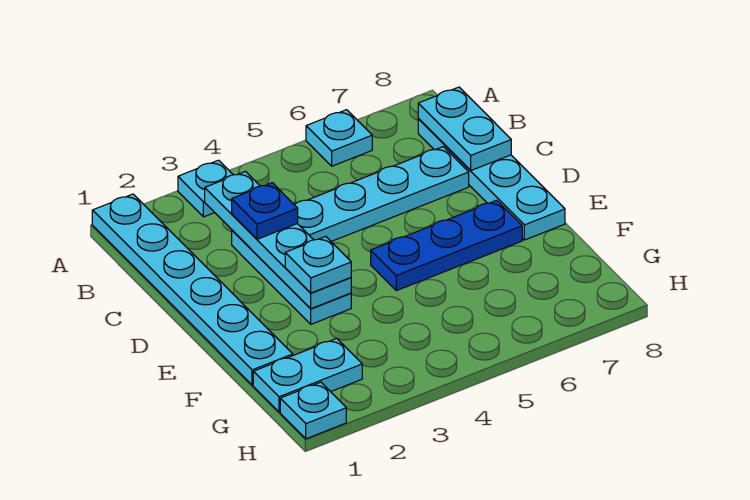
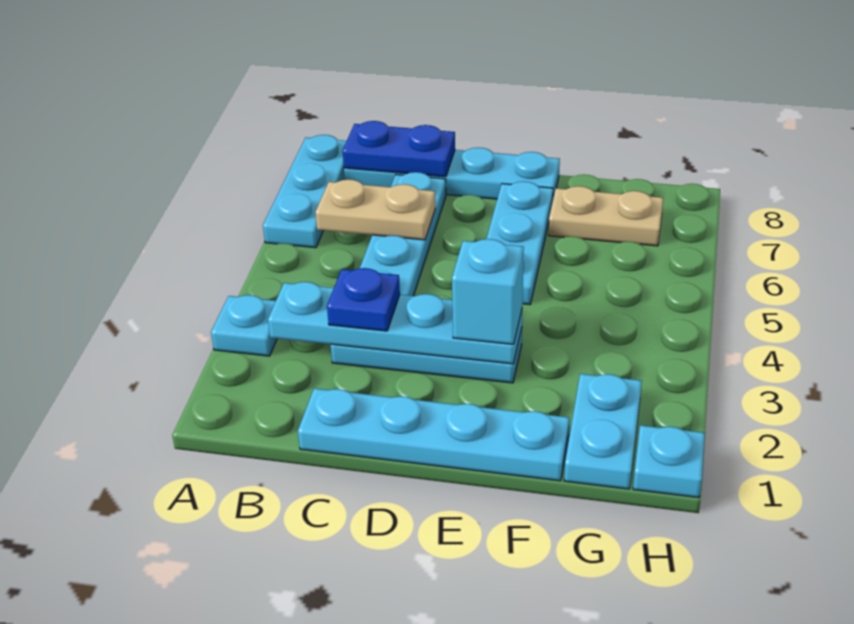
cyan 1x6 plate [92,194,293,385] -> cyan 1x4 plate [298,388,569,481]
cyan 1x1 plate [306,110,372,166] -> cyan 1x3 plate [263,135,347,248]
none -> tan 1x2 plate [315,179,435,240]
cyan 1x2 plate [418,87,511,170] -> blue 1x2 plate [343,121,455,177]
cyan 1x1 plate [285,237,351,293] -> cyan 1x1 brick [452,239,524,344]
blue 1x3 plate [371,200,522,291] -> cyan 1x3 plate [486,181,553,305]
none -> tan 1x2 plate [549,186,663,246]

